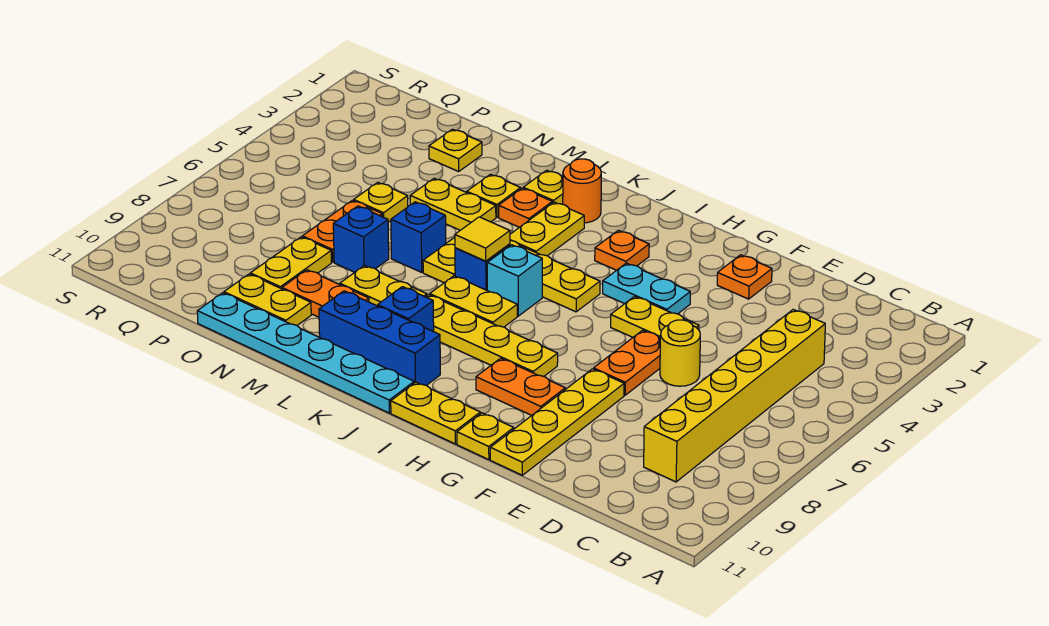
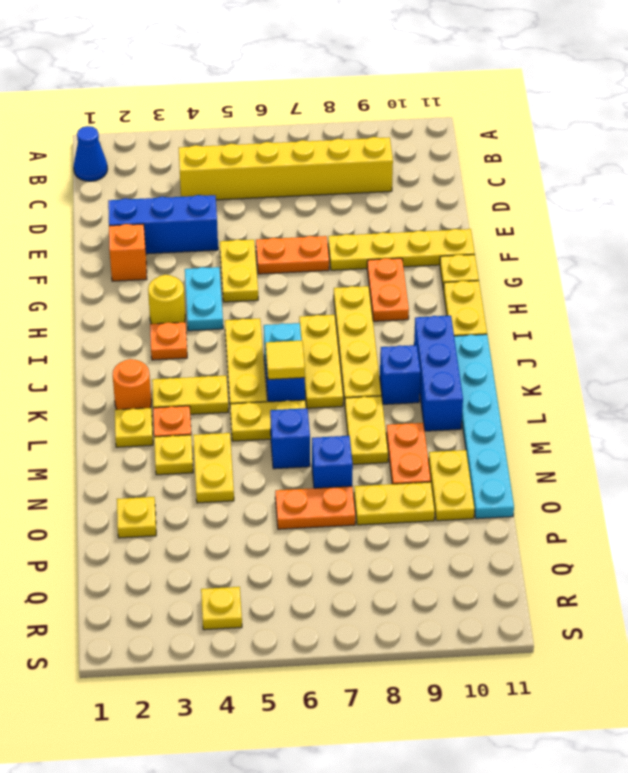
none -> blue 1x1 cone [74,126,107,181]
none -> blue 1x3 brick [108,195,218,254]
yellow 1x1 round brick [660,320,700,386] -> yellow 1x1 round brick moved to [148,275,185,324]
orange 1x1 plate [717,255,772,299] -> orange 1x1 brick [109,224,147,281]
yellow 1x2 plate [430,276,517,327] -> yellow 1x3 plate [299,315,343,408]
yellow 1x1 plate [354,182,408,222] -> yellow 1x1 plate moved to [201,587,242,630]

